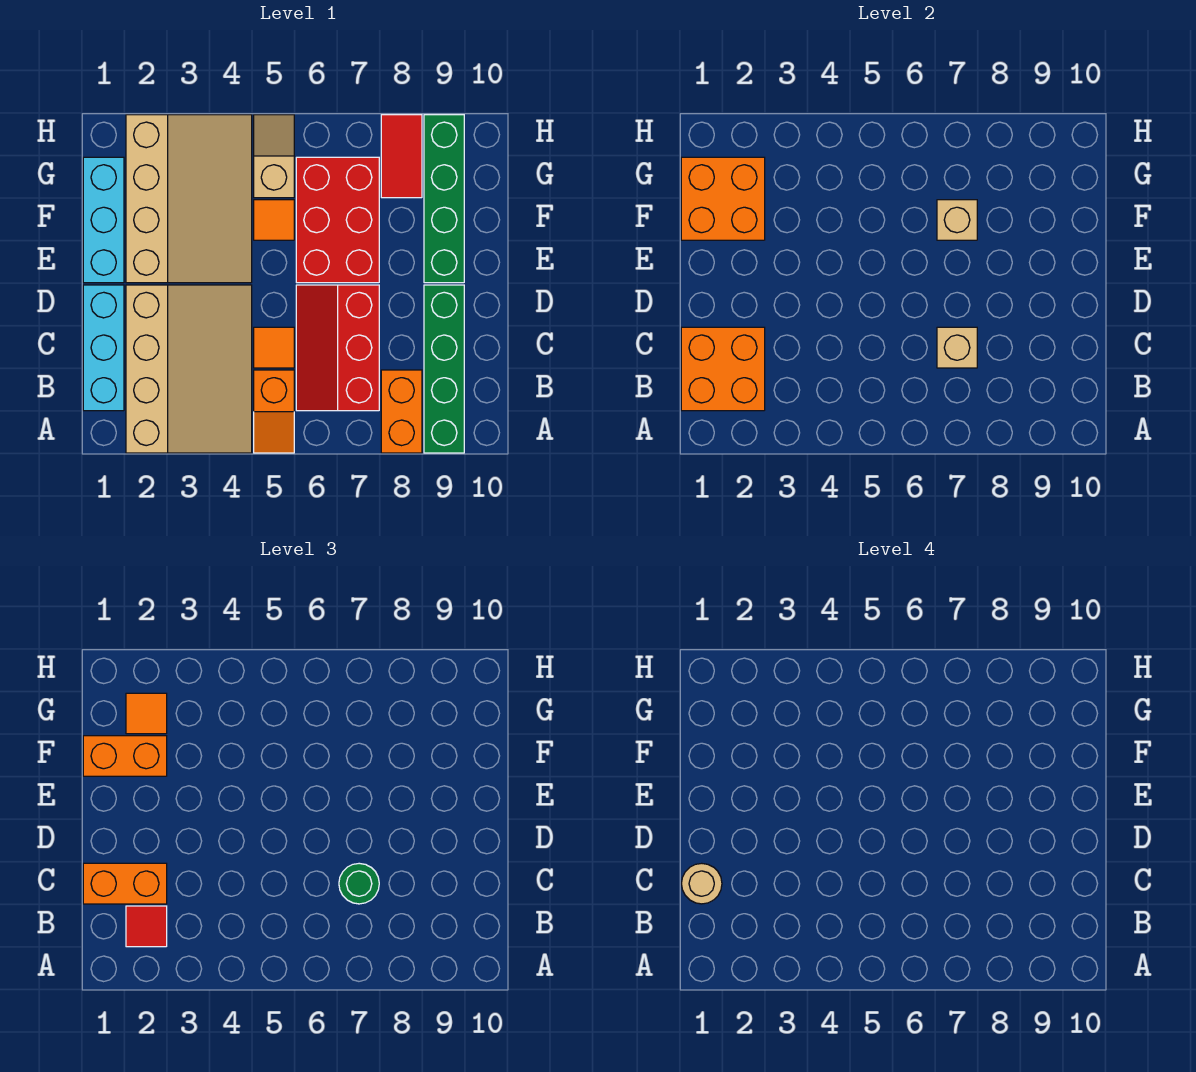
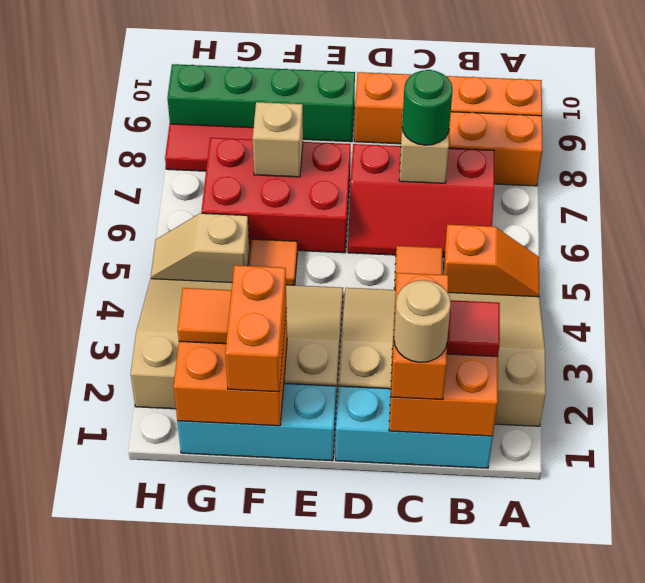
green 1x4 brick [424,285,464,453] -> orange 1x4 brick [354,72,542,144]

